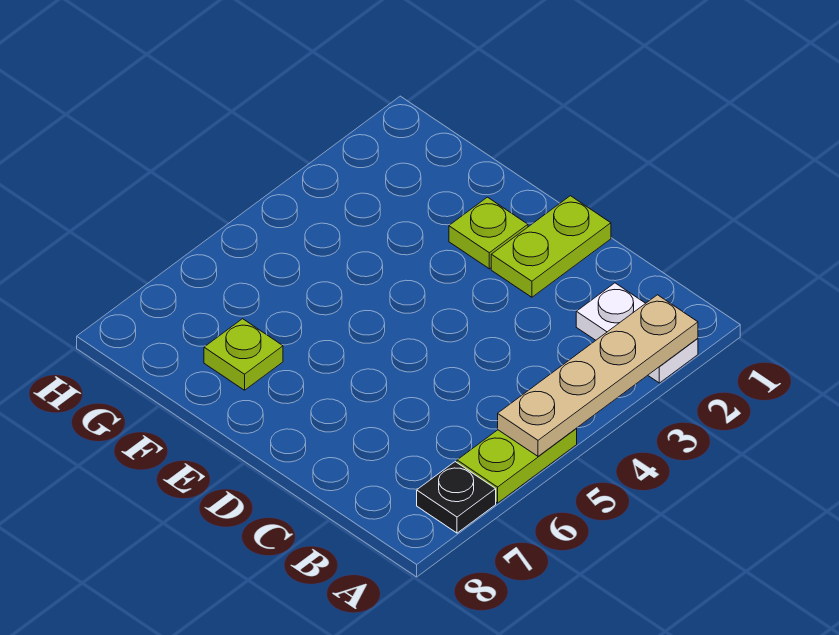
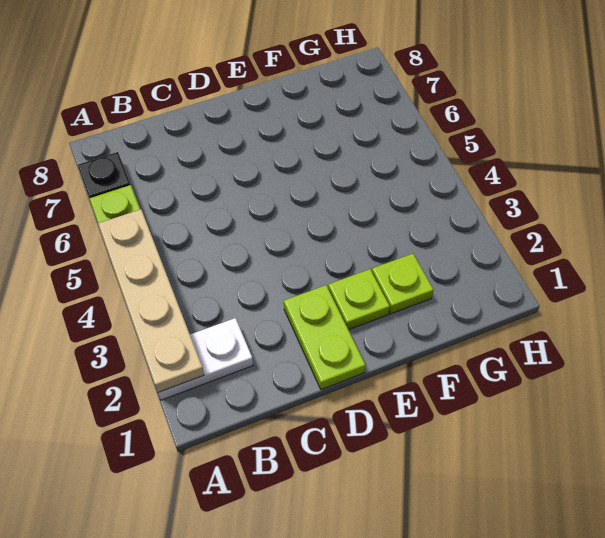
lime 1x1 plate [204,319,283,390] -> lime 1x1 plate moved to [372,254,433,314]

